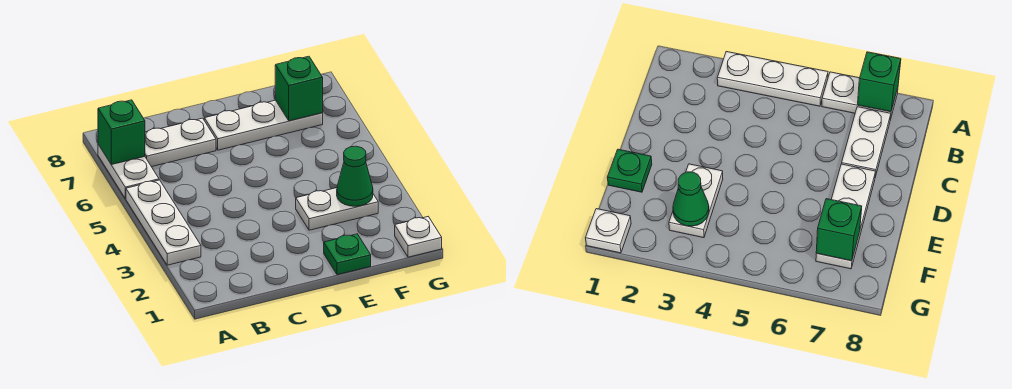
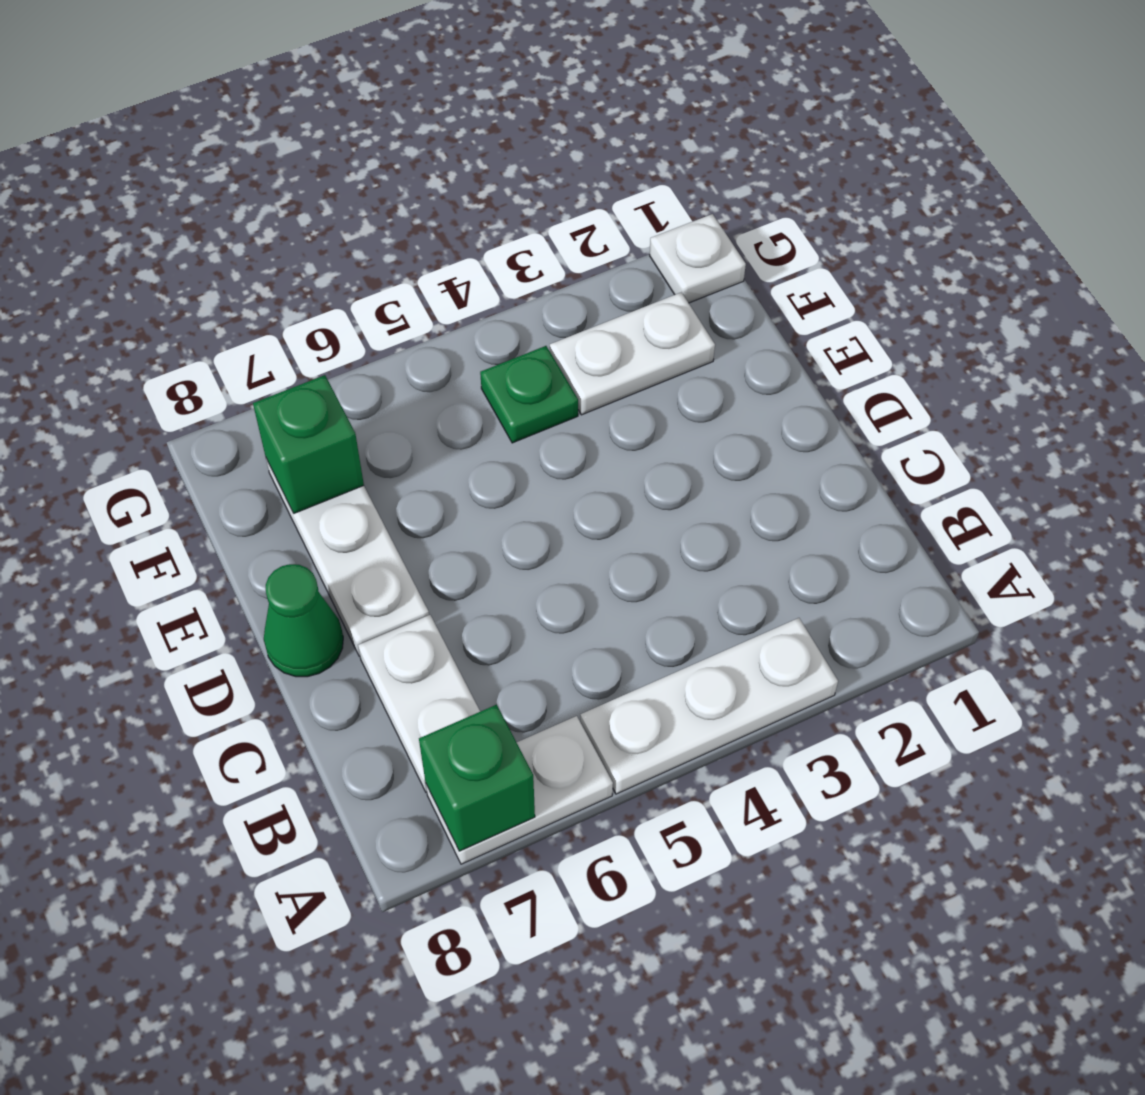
green 1x1 plate [324,234,371,275] -> green 1x1 plate moved to [480,346,578,443]
white 1x2 plate [296,188,378,230] -> white 1x2 plate turned to [550,292,715,415]
green 1x1 cone [337,146,373,206] -> green 1x1 cone moved to [264,564,343,677]

